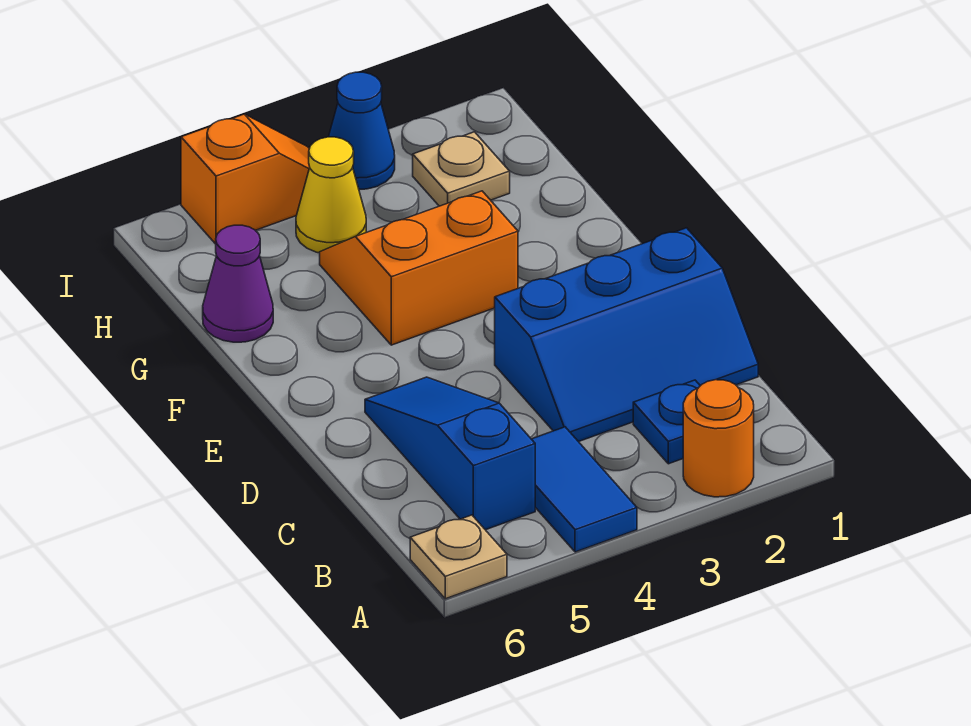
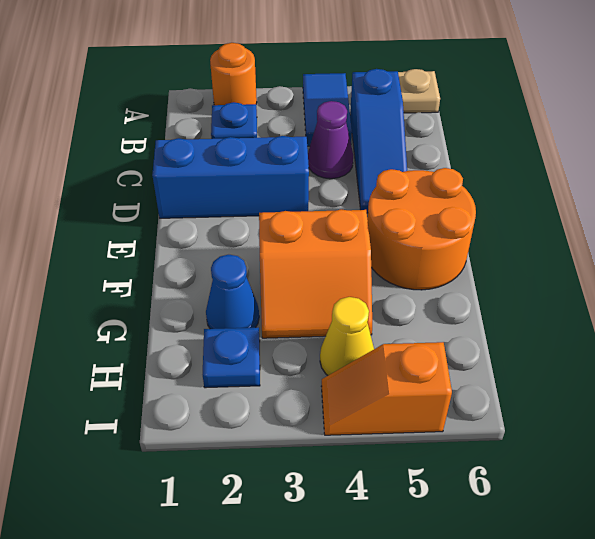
none -> orange 2x2 round brick [367,168,476,290]
purple 1x1 cone [203,225,273,342] -> purple 1x1 cone moved to [308,101,353,179]
tan 1x1 plate [413,132,510,206] -> blue 1x1 plate [202,328,260,388]
blue 1x1 cone [329,72,395,189] -> blue 1x1 cone moved to [206,255,259,329]

